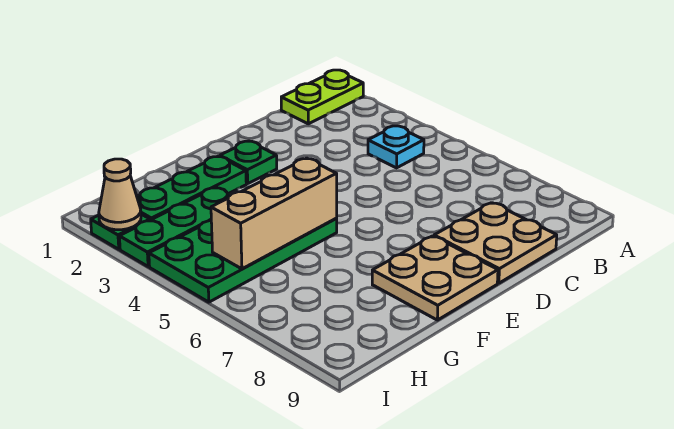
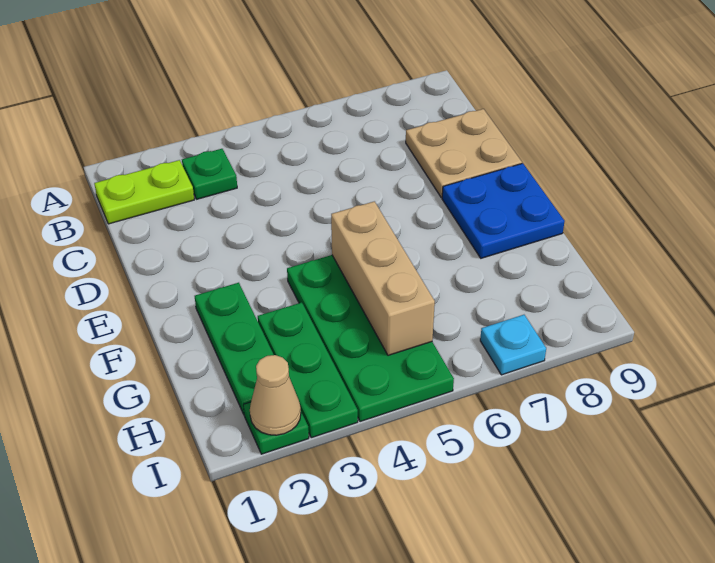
lime 1x2 plate [281,70,363,124] -> lime 1x2 plate turned to [94,160,194,224]
cyan 1x1 plate [368,126,424,168] -> cyan 1x1 plate moved to [480,315,546,375]
green 1x1 plate [220,141,277,184] -> green 1x1 plate moved to [182,149,237,199]
tan 2x2 plate [372,236,498,320] -> blue 2x2 plate [442,163,565,258]

